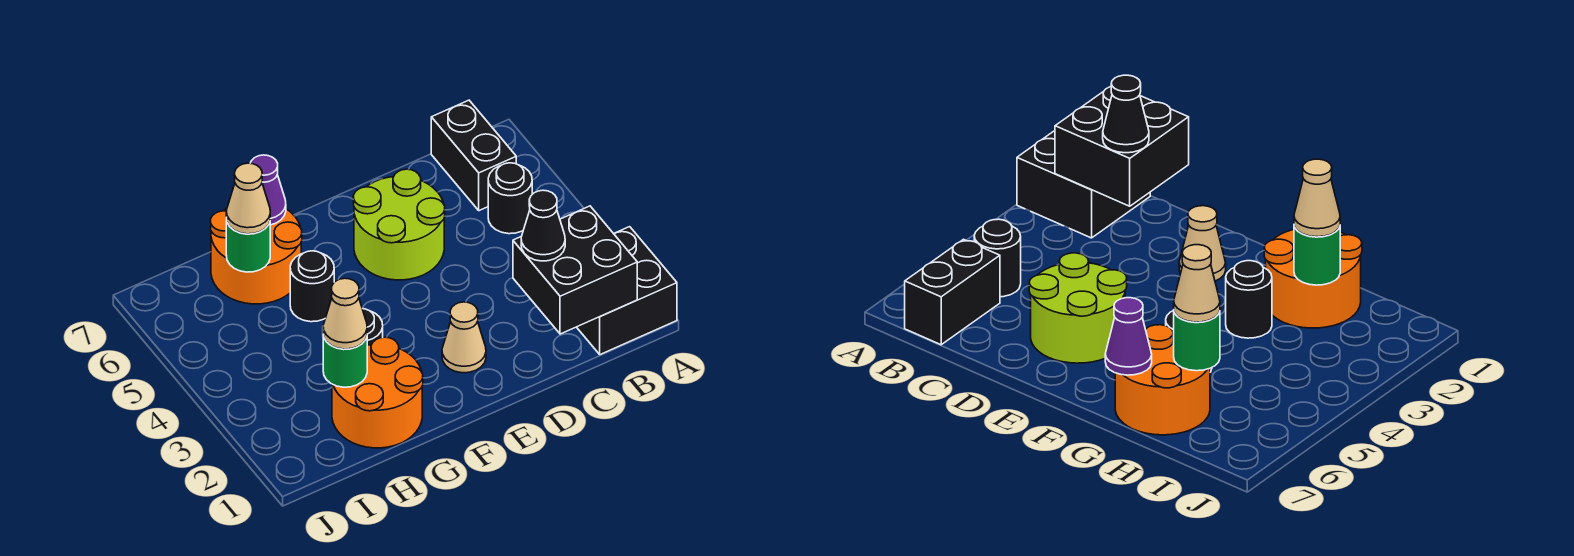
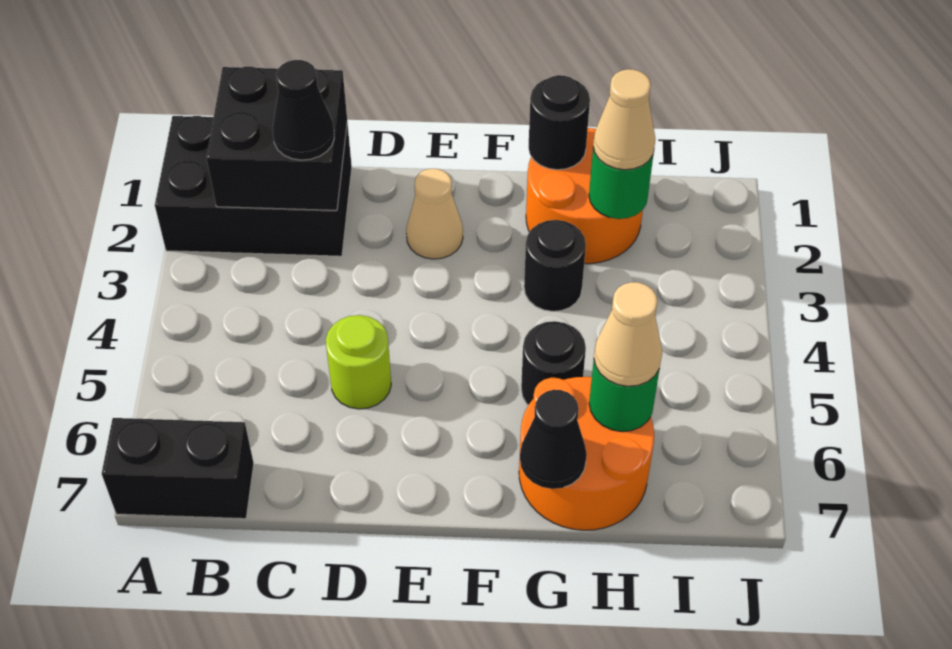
black 2x2 brick [577,227,677,355] -> black 2x3 brick [155,116,352,256]
black 1x1 round brick [488,163,532,234] -> black 1x1 round brick moved to [529,75,590,170]
black 1x2 brick [431,100,516,211] -> black 1x2 brick turned to [102,418,254,519]
lime 2x2 round brick [353,169,445,280] -> lime 1x1 round brick [326,315,391,409]
purple 1x1 cone [250,155,286,225] -> black 1x1 cone [520,390,587,489]

